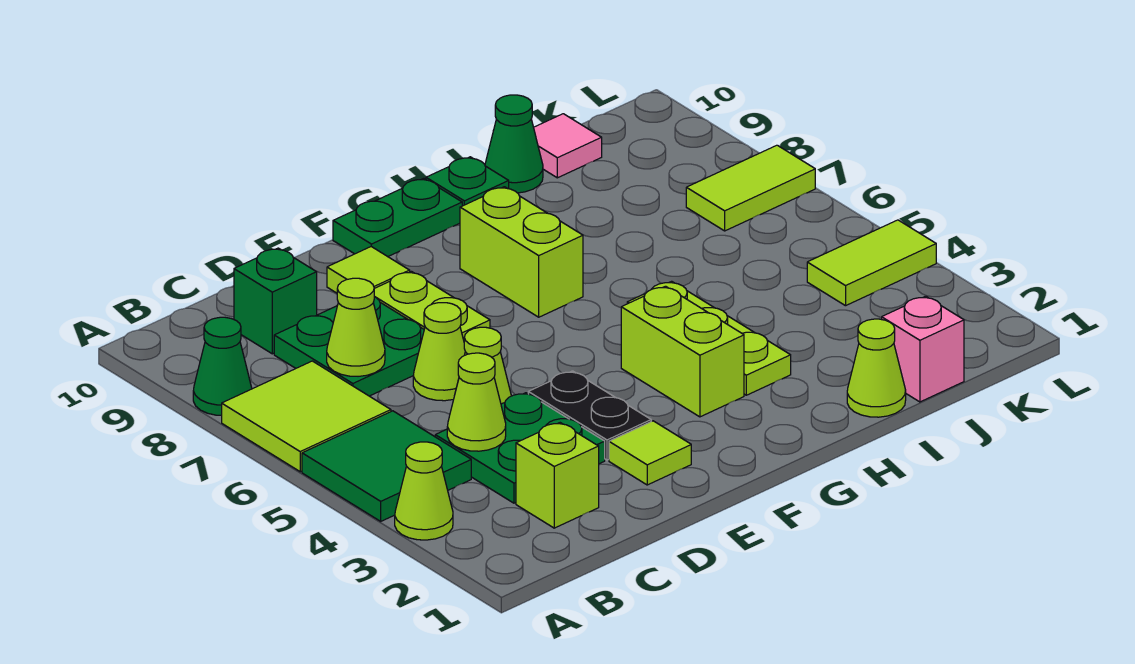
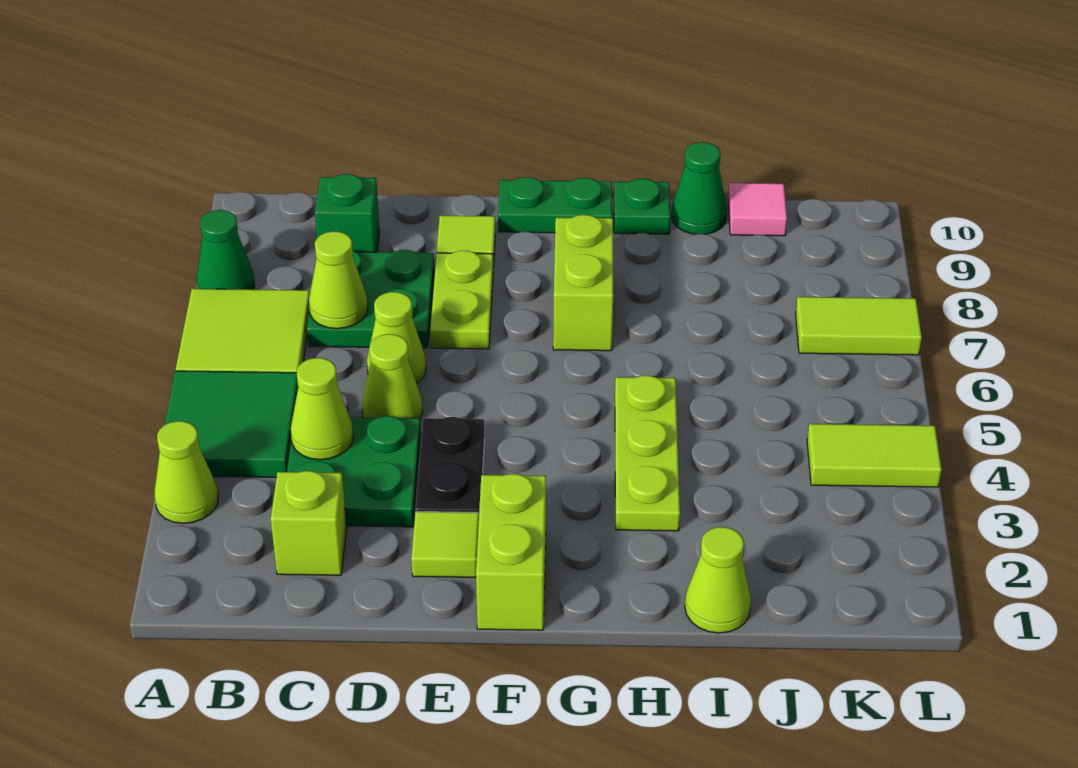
lime 1x2 brick [621,286,744,417] -> lime 1x2 brick moved to [476,474,546,630]
pink 1x1 brick [882,296,964,402] -> none

